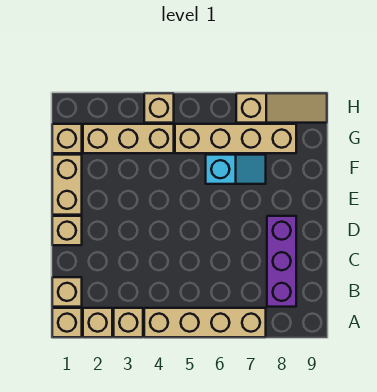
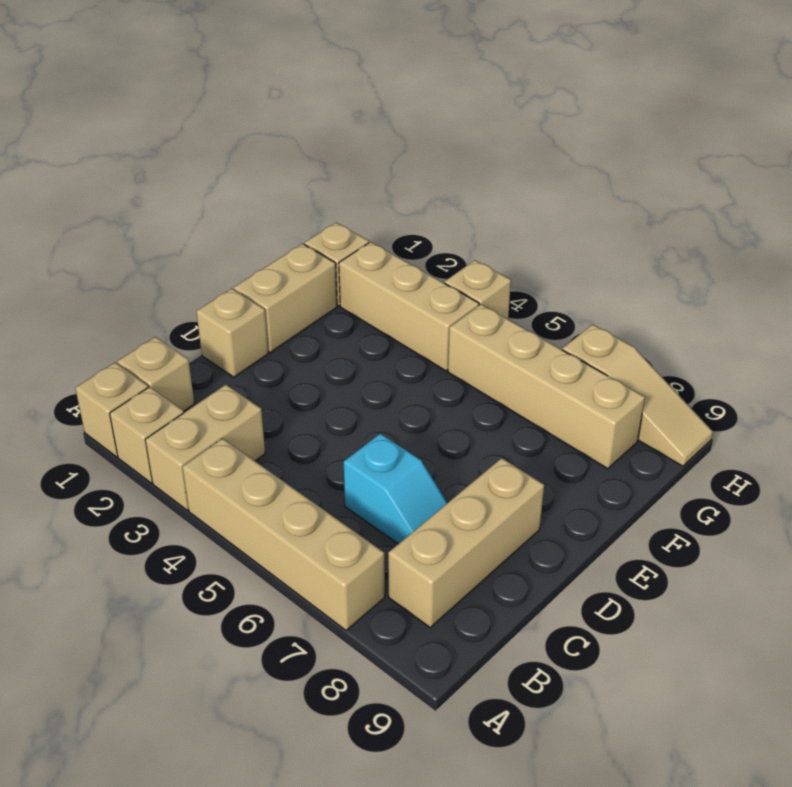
tan 1x1 brick [114,308,143,337] -> tan 1x2 brick [145,385,265,510]
purple 1x3 brick [267,216,296,307] -> tan 1x3 brick [388,458,544,627]
cyan 1x2 slope [206,155,266,184] -> cyan 1x2 slope moved to [344,433,447,544]

